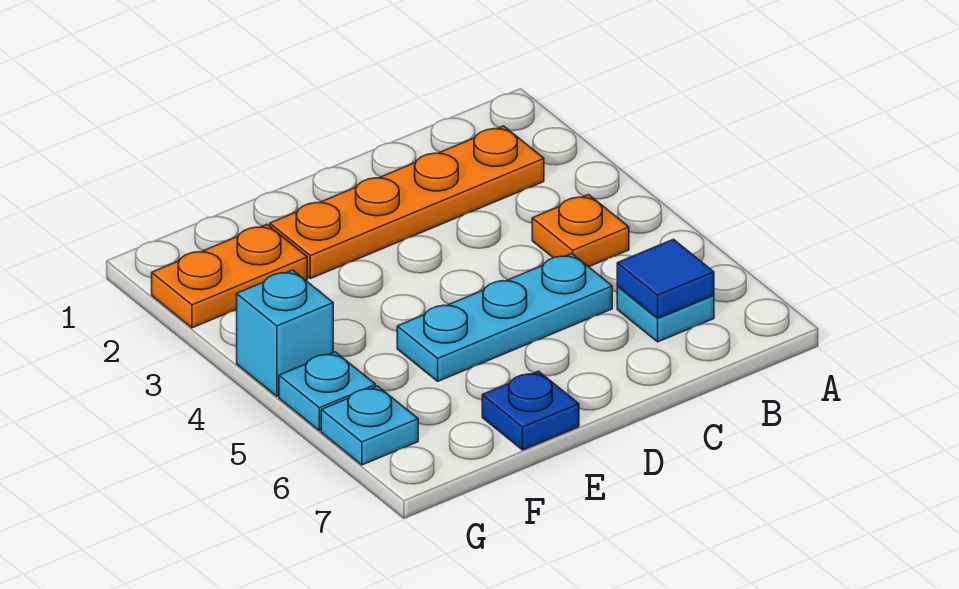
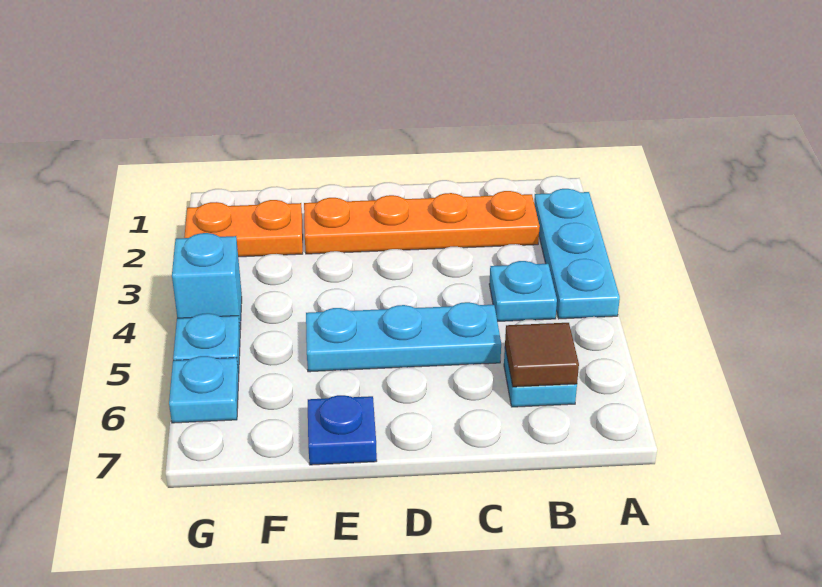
none -> cyan 1x3 plate [534,189,620,319]
orange 1x1 plate [532,195,629,267] -> cyan 1x1 plate [489,261,557,322]
blue 1x1 tile [617,239,714,318] -> brown 1x1 tile [505,323,579,387]

